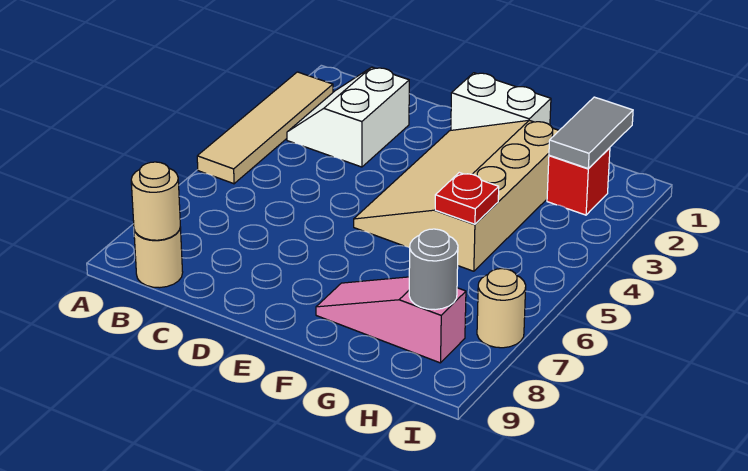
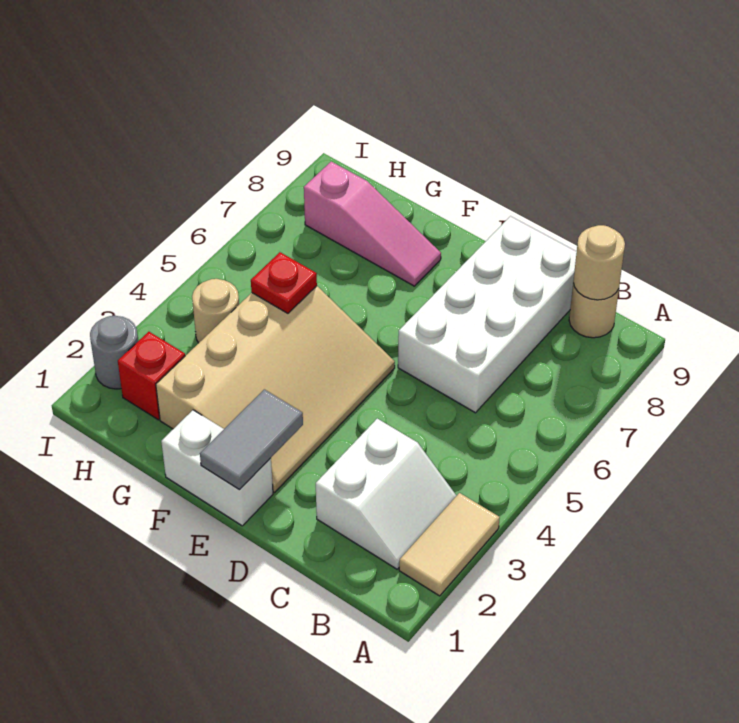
tan 1x4 tile [197,72,333,184] -> tan 1x2 tile [399,493,500,596]
none -> white 2x4 brick [398,216,577,413]
grey 1x2 tile [549,97,633,169] -> grey 1x2 tile moved to [200,389,303,490]
grey 1x1 round brick [409,229,458,310] -> grey 1x1 round brick moved to [90,316,138,389]
tan 1x1 round brick [477,269,526,348] -> tan 1x1 round brick moved to [192,279,239,343]

